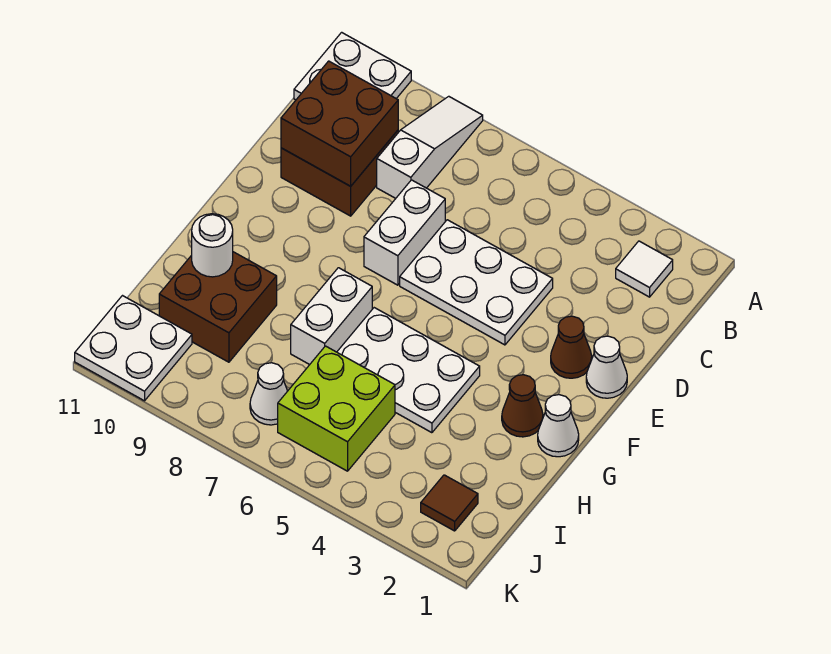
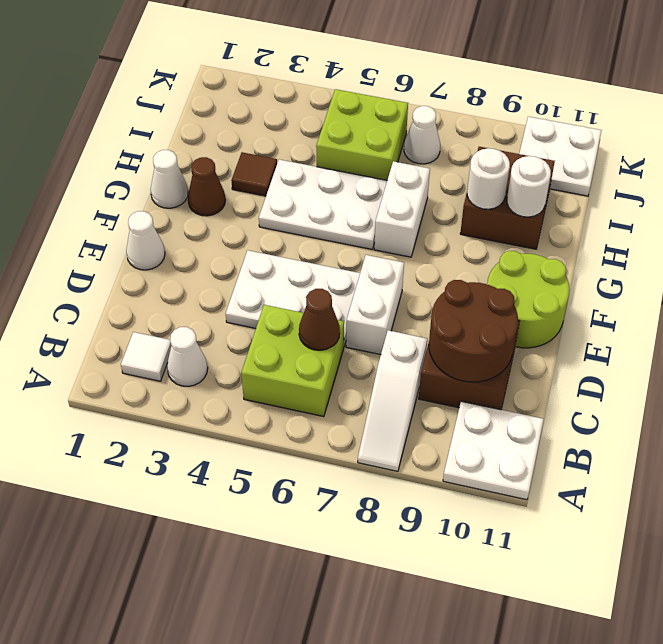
none -> white 1x1 cone [167,327,208,386]
none -> lime 2x2 brick [241,305,344,417]
brown 2x2 brick [281,61,398,186] -> brown 2x2 round brick [429,280,518,382]
brown 1x1 cone [551,316,592,378] -> brown 1x1 cone moved to [299,289,340,350]
none -> lime 2x2 round brick [487,251,569,348]
none -> white 1x1 round brick [467,148,510,209]
brown 1x1 tile [421,475,478,531] -> brown 1x1 tile moved to [231,152,277,196]

